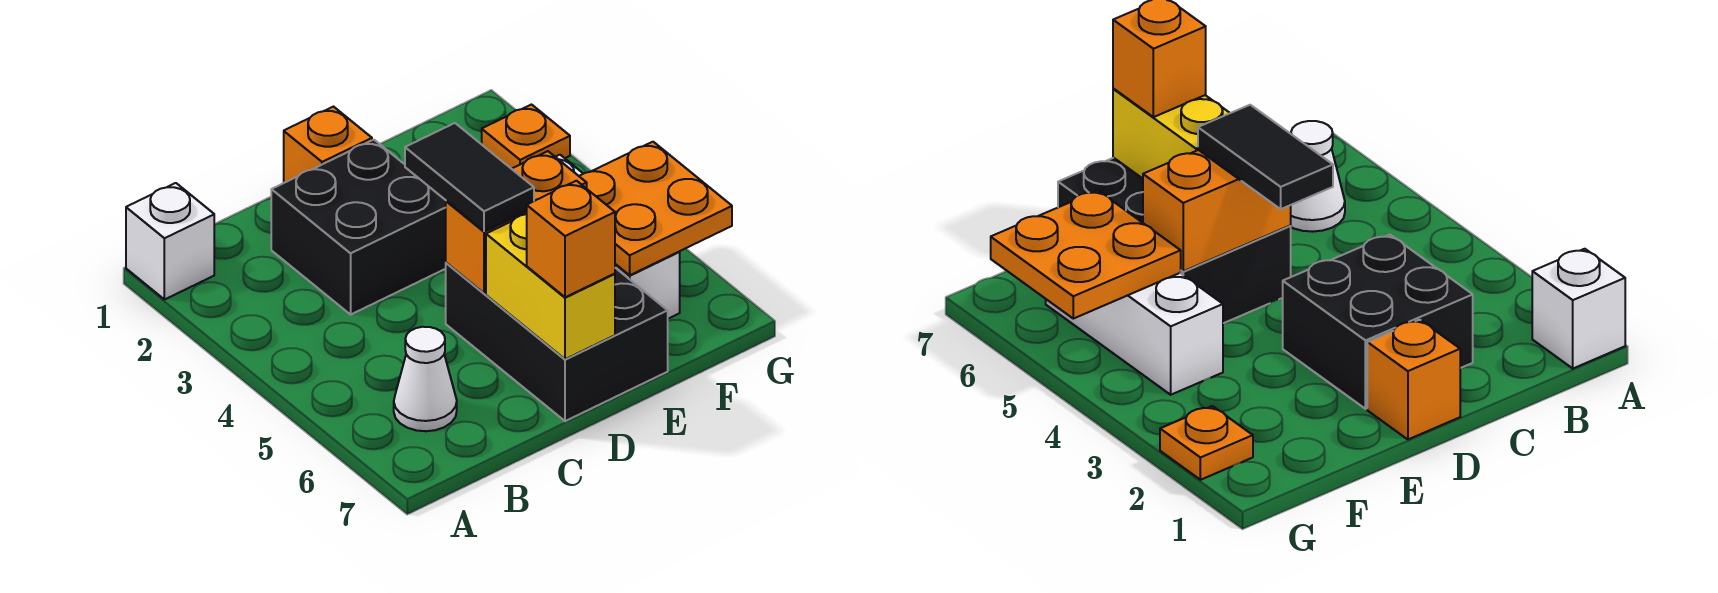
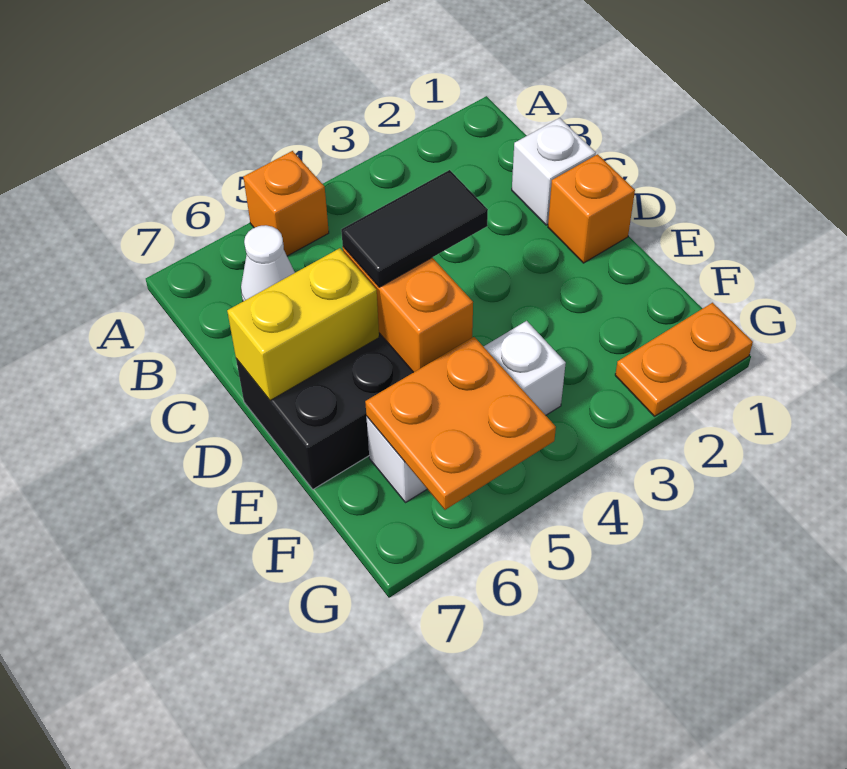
white 1x1 brick [126,183,214,300] -> white 1x1 brick moved to [512,118,596,225]
black 2x2 brick [271,140,446,315] -> none
orange 1x1 brick [527,181,615,297] -> orange 1x1 brick moved to [243,151,329,256]
orange 1x1 plate [482,105,570,169] -> orange 1x2 plate [615,303,753,416]

